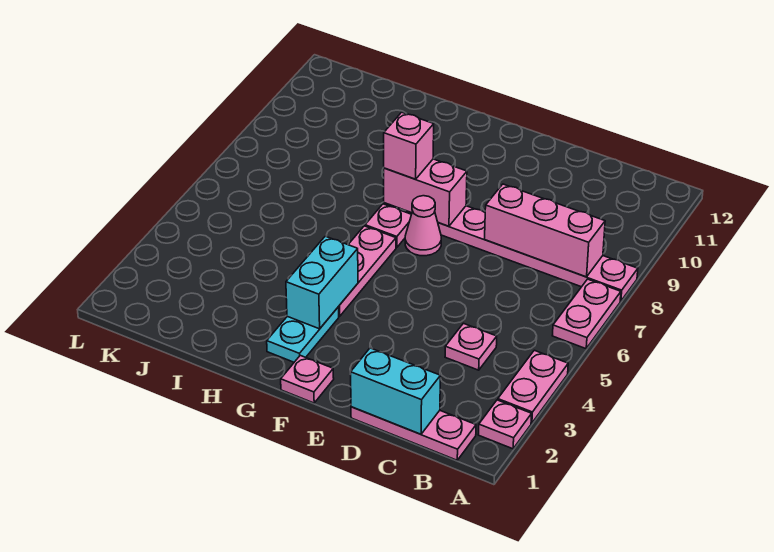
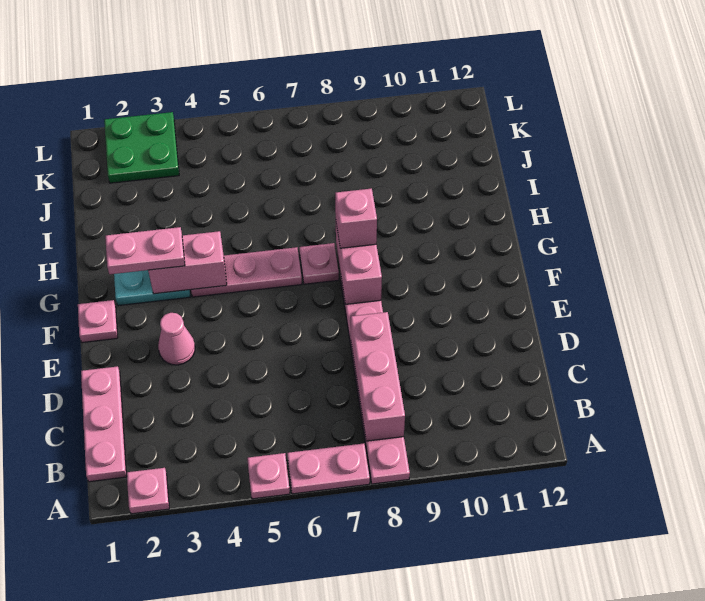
pink 1x2 plate [498,350,568,423] -> pink 1x2 plate moved to [105,227,185,274]
cyan 1x2 brick [351,348,440,434] -> none
pink 1x1 plate [445,323,497,370] -> pink 1x1 plate moved to [247,453,290,499]
pink 1x1 cone [405,196,441,256] -> pink 1x1 cone moved to [158,313,195,365]
cyan 1x2 brick [286,236,358,329] -> pink 1x2 brick [148,231,227,294]
none -> green 2x2 plate [104,112,179,183]

